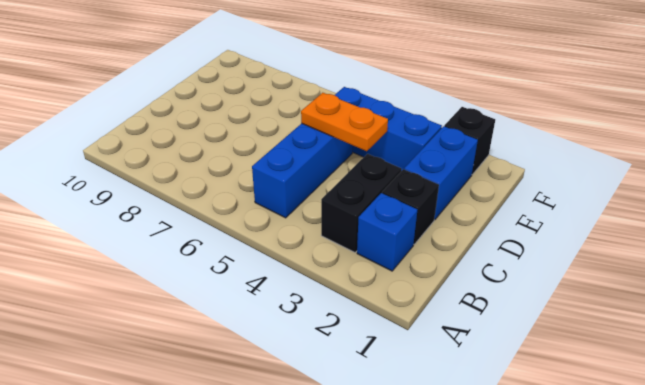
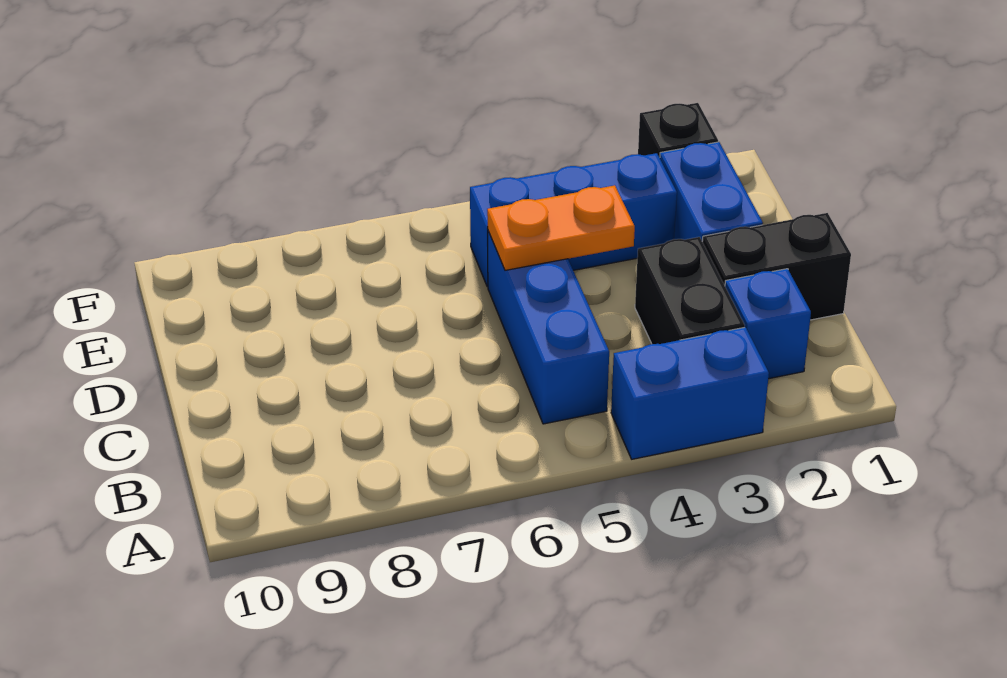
none -> blue 1x2 brick [611,327,769,459]
black 1x1 brick [382,169,439,244] -> black 1x2 brick [702,213,851,320]

